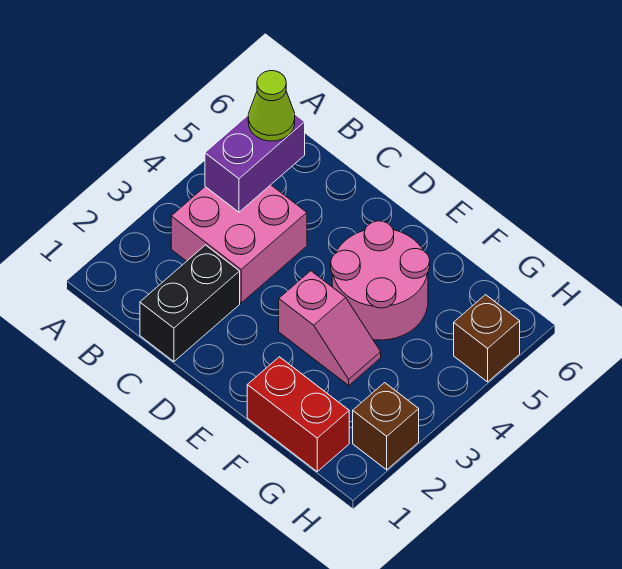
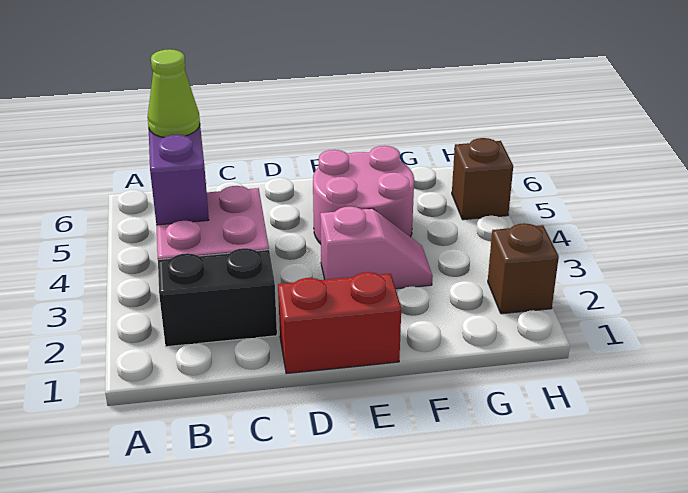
black 1x2 brick [140,245,240,362] -> black 1x2 brick turned to [158,248,277,347]
red 1x2 brick [247,357,349,471] -> red 1x2 brick moved to [278,272,401,374]

